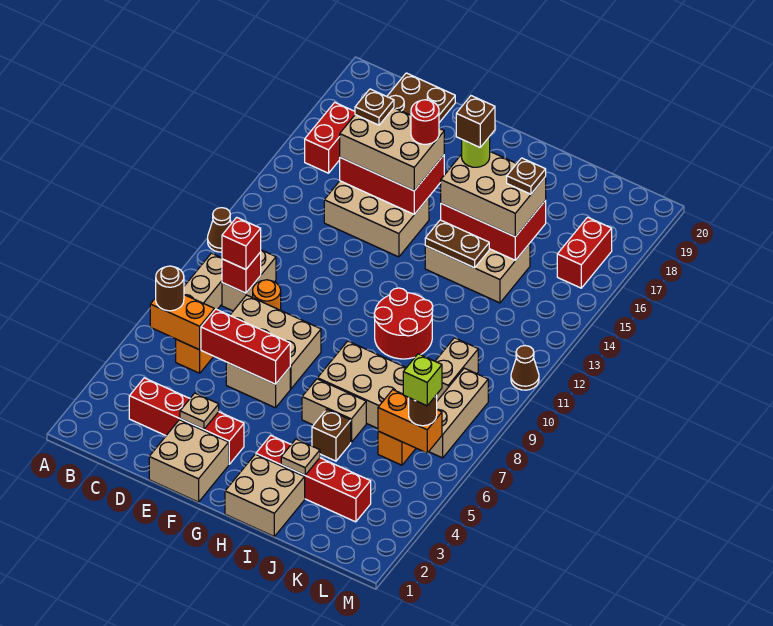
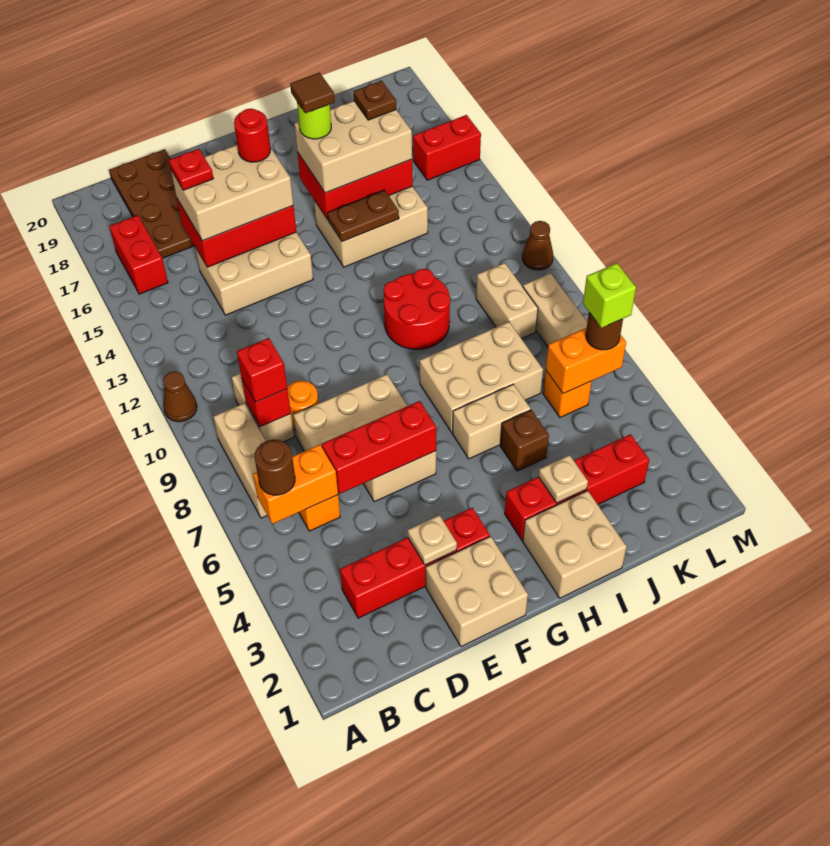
brown 1x1 plate [355,89,394,125] -> red 1x1 plate [169,149,213,190]
brown 1x1 brick [456,96,495,147] -> brown 1x1 tile [290,73,335,113]
red 1x2 brick [557,217,612,288] -> red 1x2 brick turned to [413,115,481,180]

